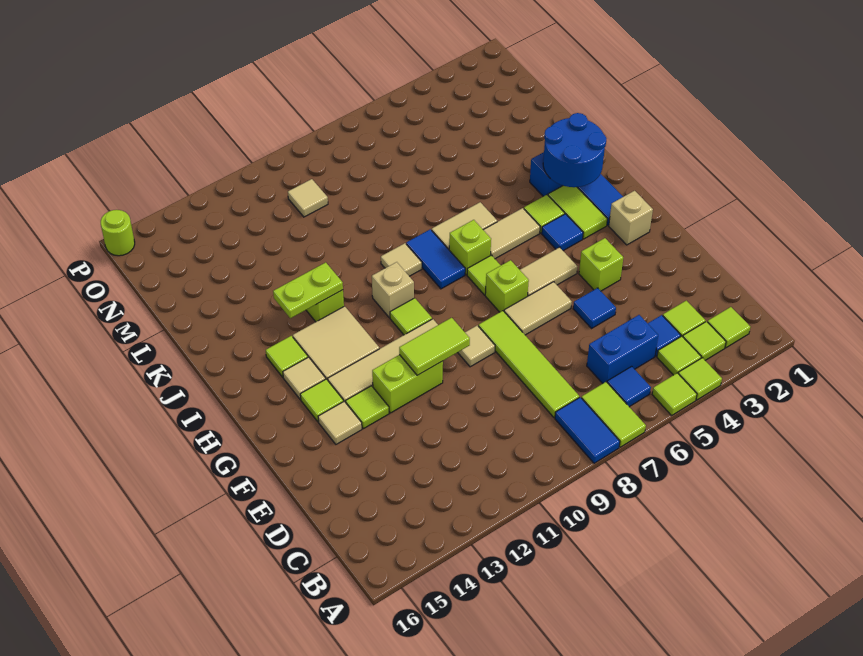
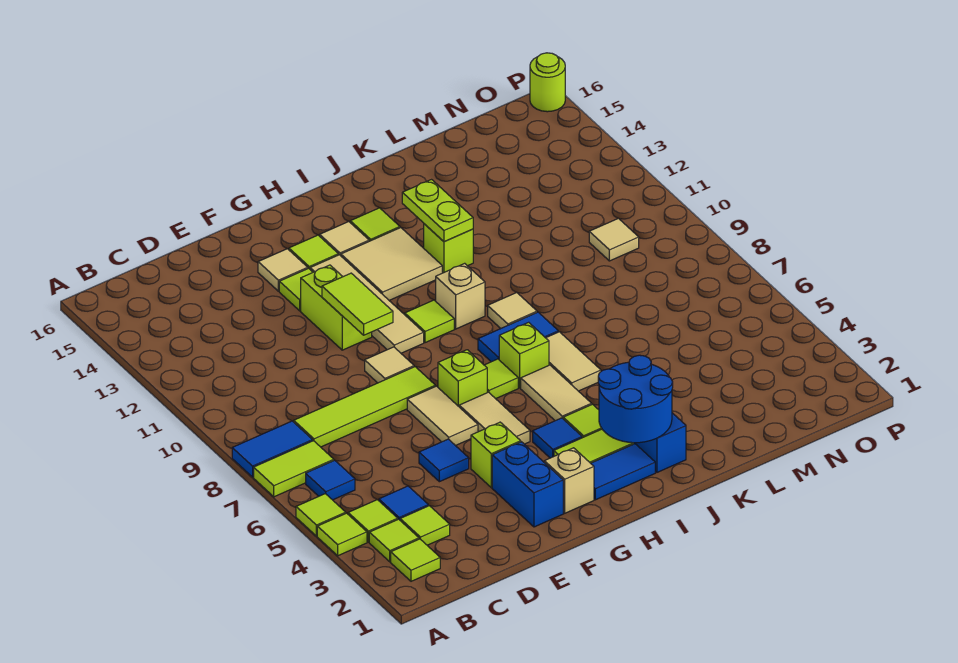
blue 1x2 brick [587,315,658,383] -> blue 1x2 brick moved to [492,442,563,527]

